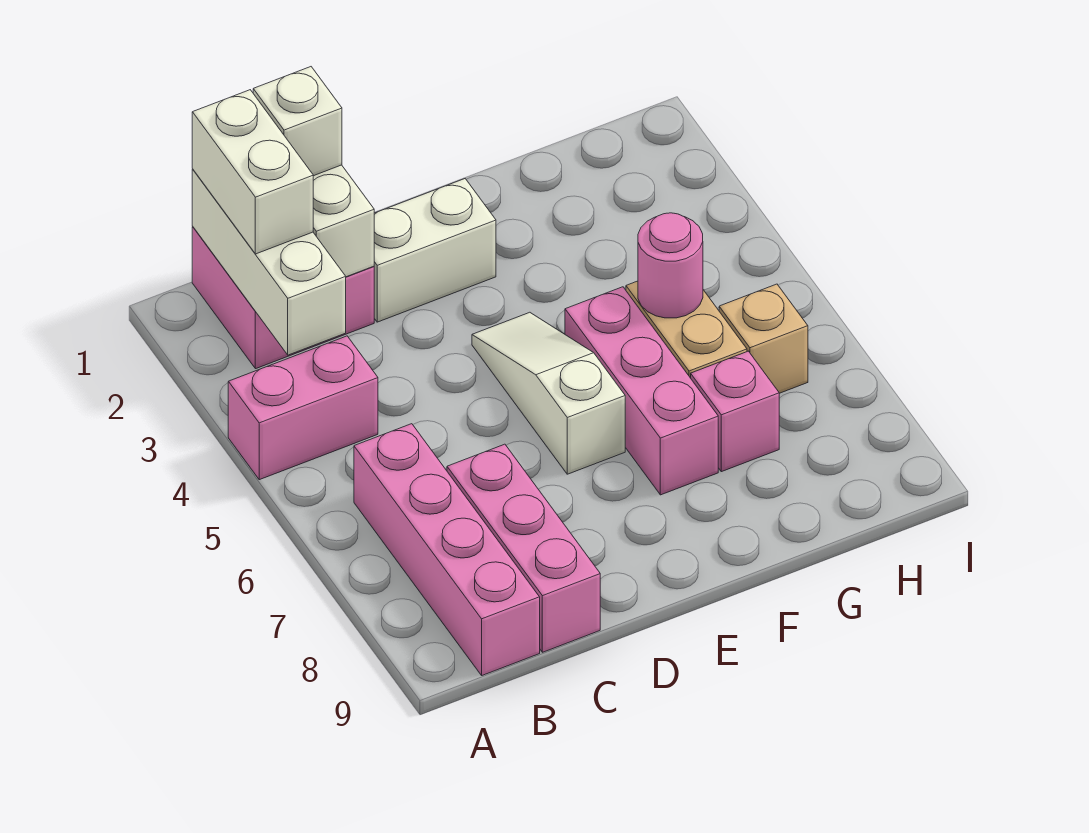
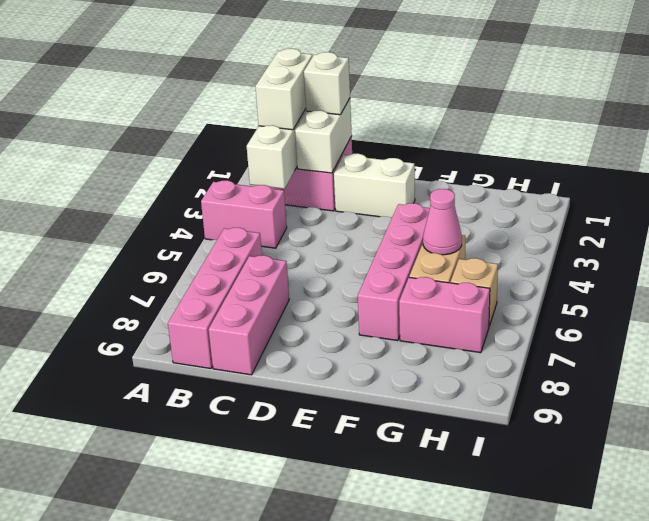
white 1x3 slope [472,312,625,474] -> none
pink 1x3 brick [565,287,718,495] -> pink 1x4 brick [358,203,430,341]
pink 1x1 round brick [638,213,703,318] -> pink 1x1 cone [423,189,462,255]
pink 1x1 brick [691,351,779,472] -> pink 1x2 brick [399,277,490,353]

